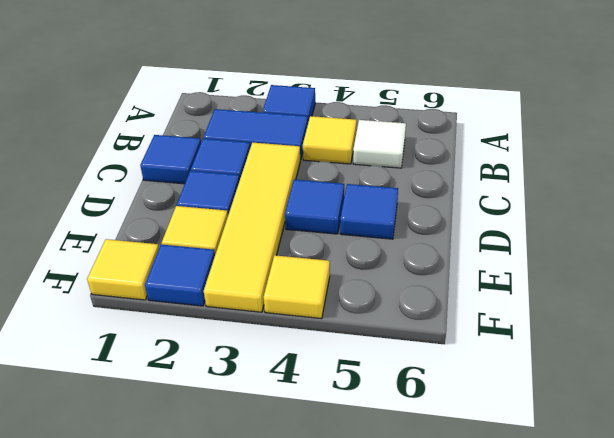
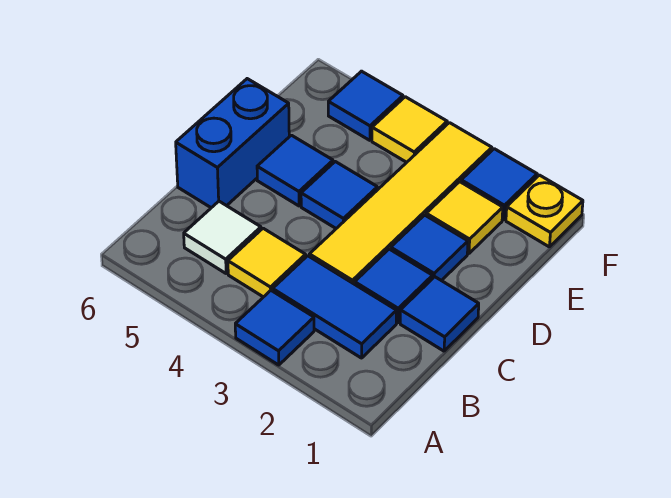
none -> blue 1x2 brick [176,79,289,208]
yellow 1x1 tile [87,239,159,300] -> yellow 1x1 plate [506,175,583,247]
none -> blue 1x1 tile [328,71,403,140]

